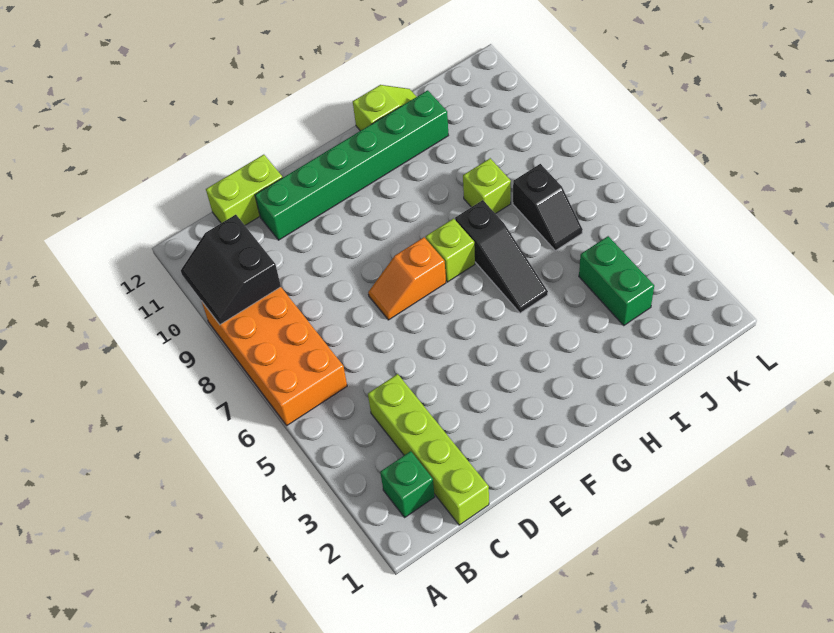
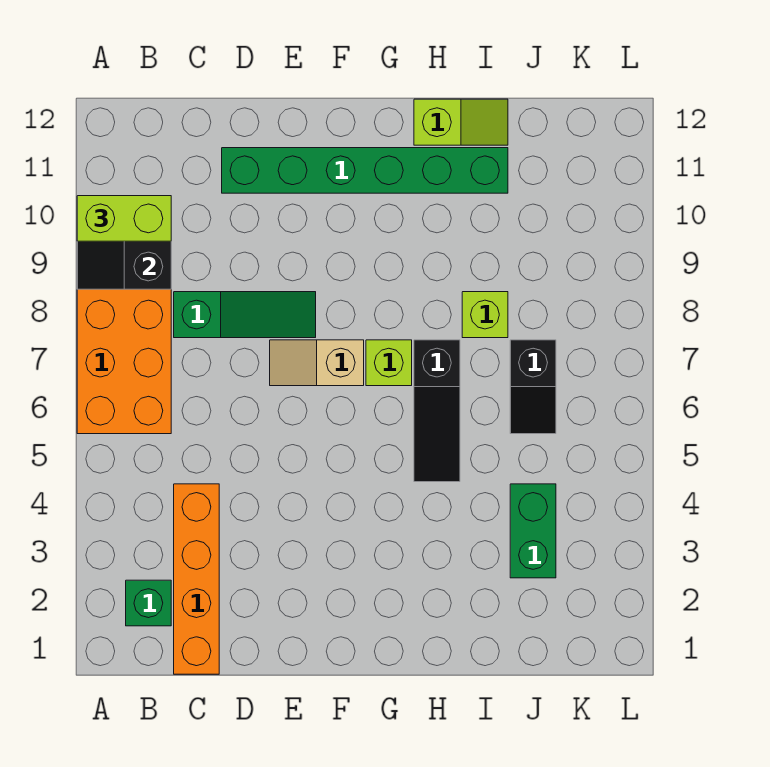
lime 1x4 brick [368,374,489,525] -> orange 1x4 brick [174,484,219,674]
none -> green 1x3 slope [174,292,316,338]
lime 1x2 brick [206,155,283,225] -> lime 1x2 brick moved to [77,196,171,241]
orange 1x2 slope [368,237,446,320] -> tan 1x2 slope [270,340,364,386]

